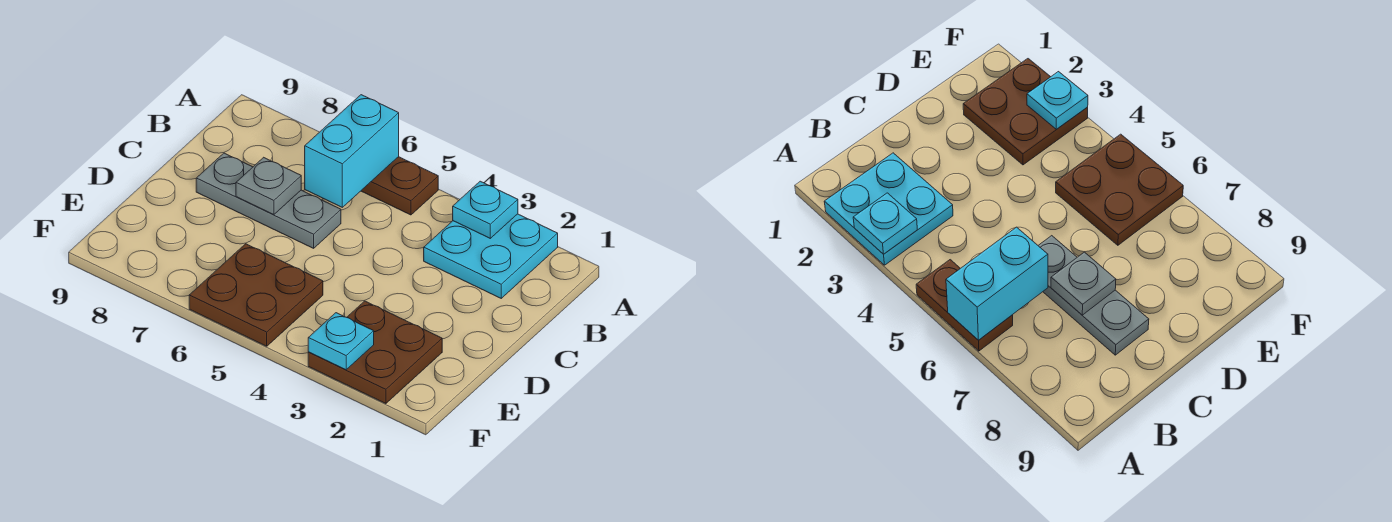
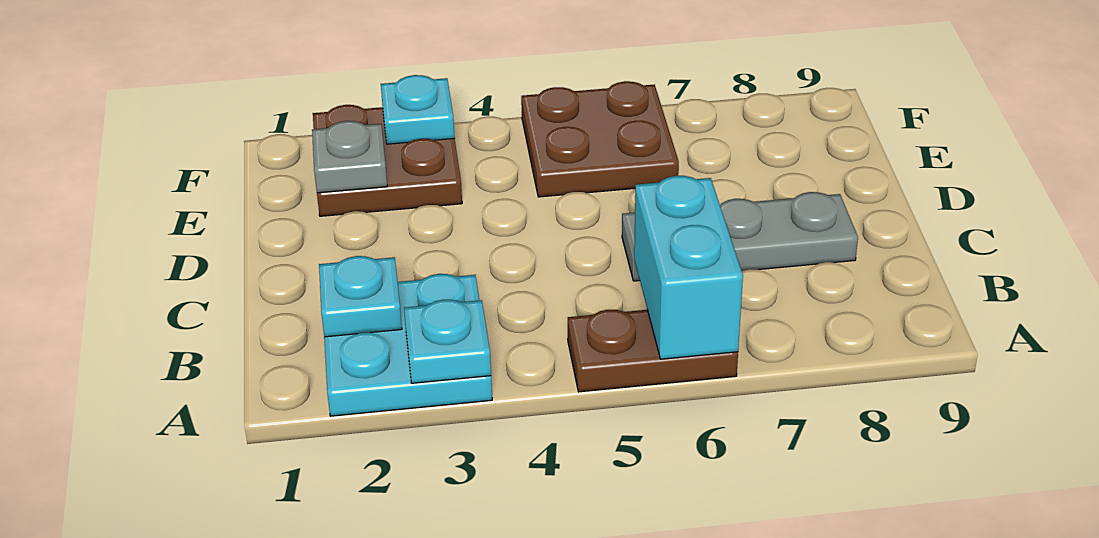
none -> cyan 1x1 plate [319,256,402,337]
grey 1x1 plate [236,157,301,215] -> grey 1x1 plate moved to [312,121,387,193]

